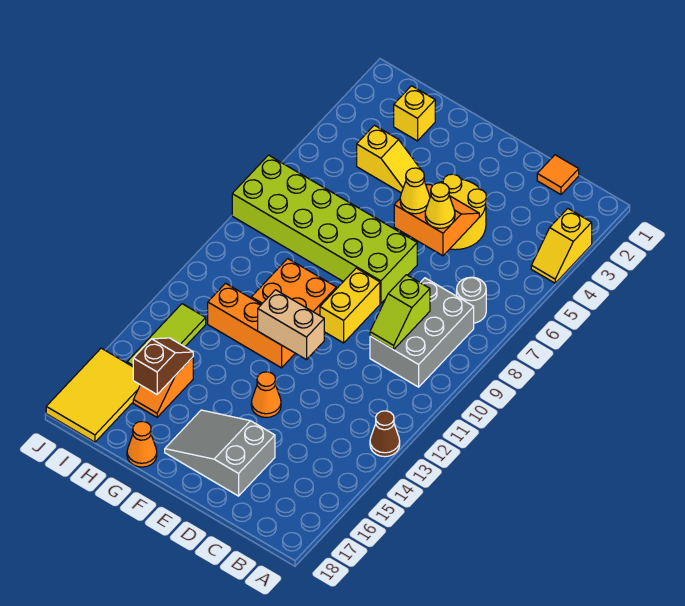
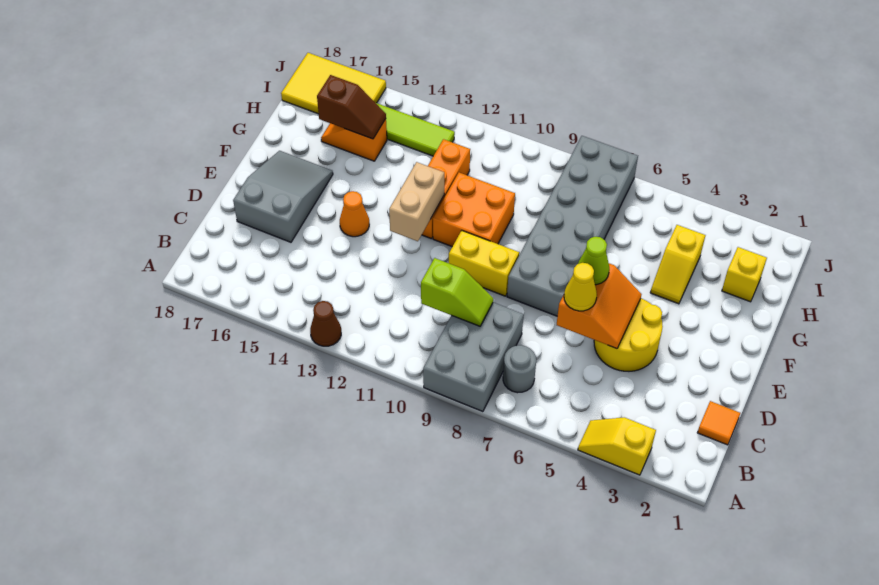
grey 2x3 brick [370,278,474,387] -> grey 2x3 brick turned to [423,302,524,412]
lime 1x2 slope [370,275,430,350] -> lime 1x2 slope turned to [421,258,493,326]
yellow 1x1 cone [400,168,430,214] -> lime 1x1 cone [578,237,609,285]
lime 2x6 brick [232,155,417,303] -> grey 2x6 brick [507,136,638,316]
orange 1x1 cone [127,421,157,467] -> none

